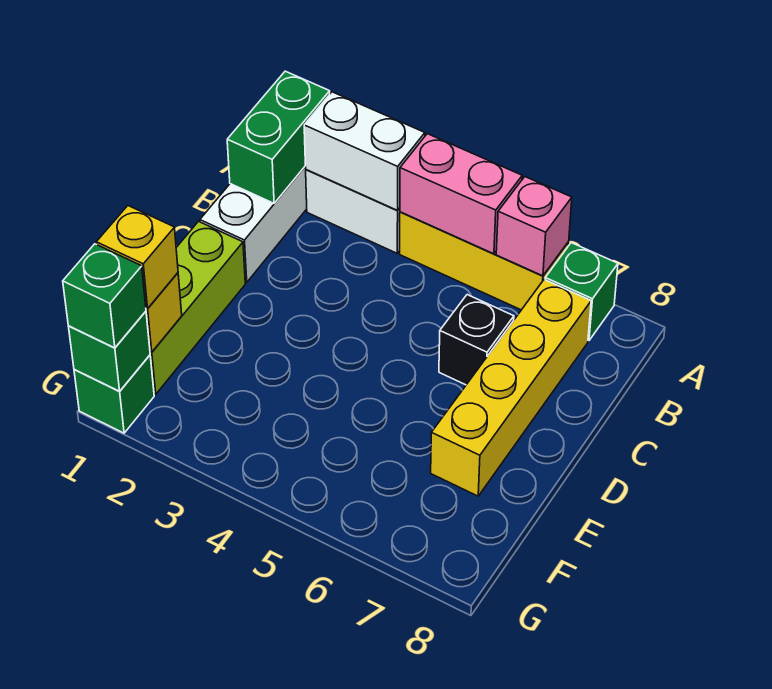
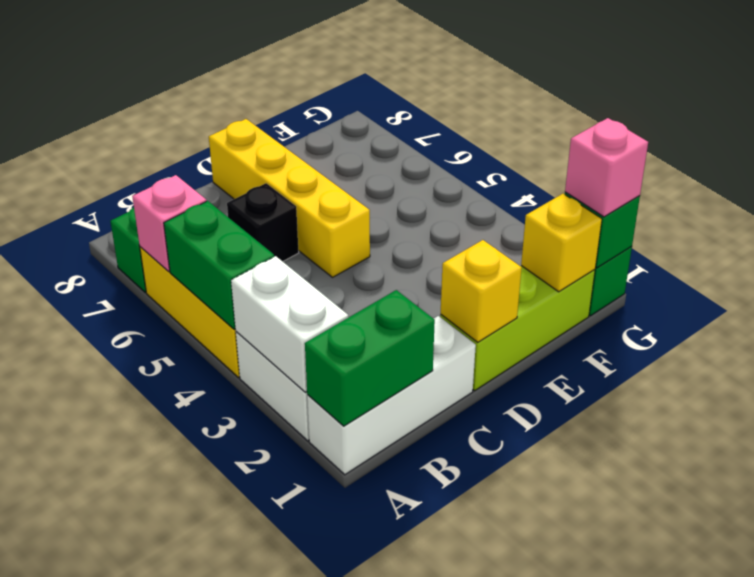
pink 1x2 brick [400,134,522,254] -> green 1x2 brick [164,201,274,329]
yellow 1x4 brick [431,280,591,496] -> yellow 1x4 brick turned to [209,119,370,277]
yellow 1x1 brick [96,206,178,309] -> yellow 1x1 brick moved to [441,240,522,342]
green 1x1 brick [63,244,146,348] -> pink 1x1 brick [565,118,648,217]

